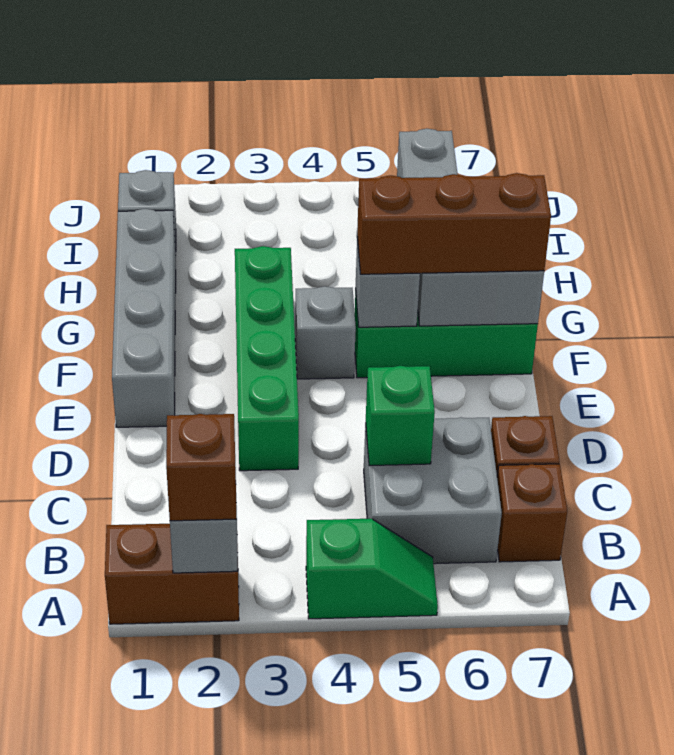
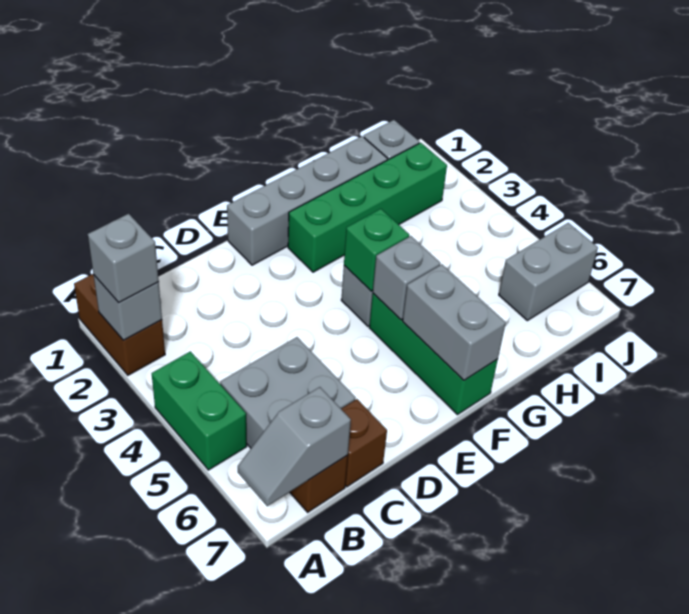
brown 1x1 brick [166,414,236,521] -> grey 1x1 brick [88,214,159,303]
green 1x2 slope [306,519,438,619] -> green 1x2 brick [152,351,247,470]
none -> grey 1x2 slope [238,387,351,506]
green 1x1 brick [366,366,435,466] -> green 1x1 brick moved to [344,209,409,291]
green 1x4 brick [235,246,299,471] -> green 1x4 brick moved to [288,143,447,272]
brown 1x3 brick [357,173,551,274] -> none

